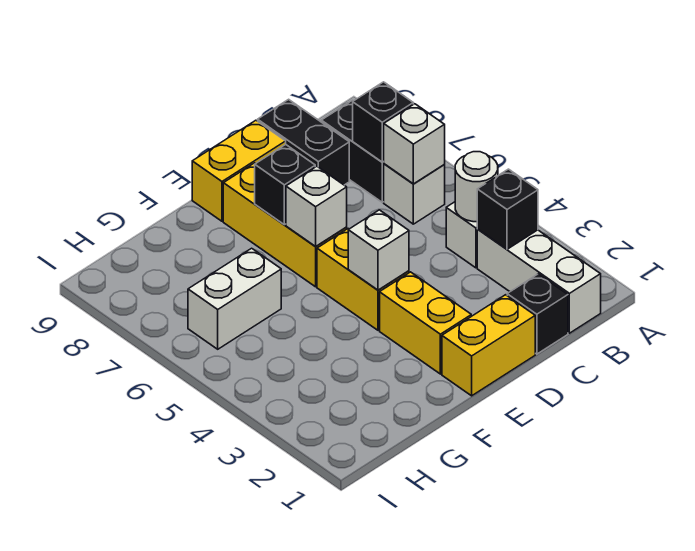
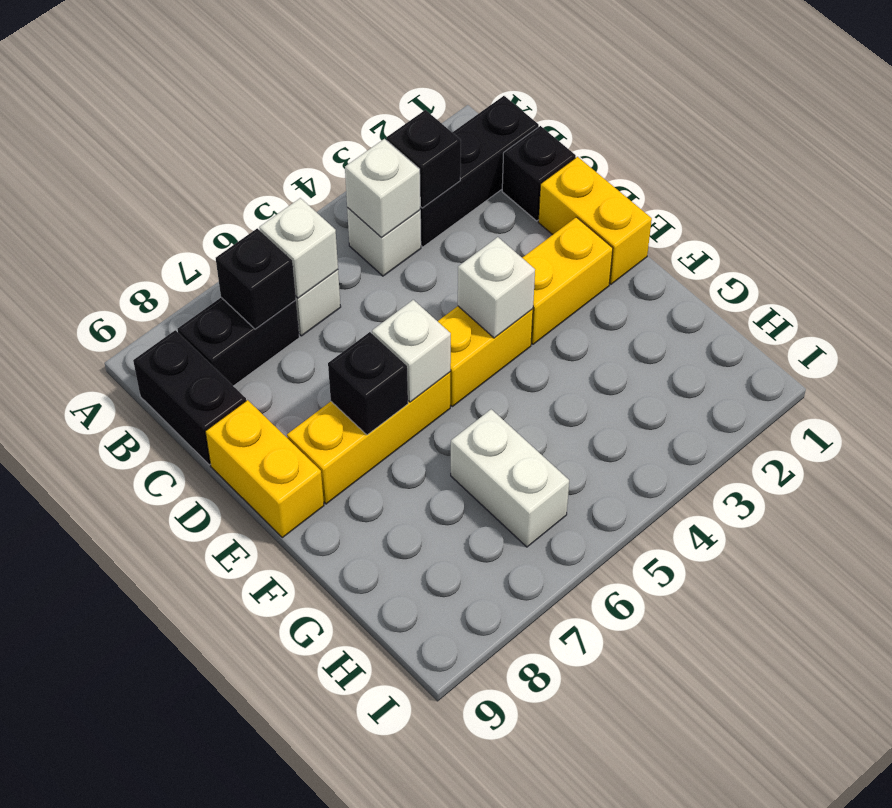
white 1x3 brick [477,229,601,333] -> black 1x3 brick [420,96,539,247]
white 1x1 round brick [455,152,498,222] -> white 1x1 brick [345,139,420,238]
black 1x2 brick [258,99,349,185] -> black 1x2 brick turned to [133,330,246,465]

